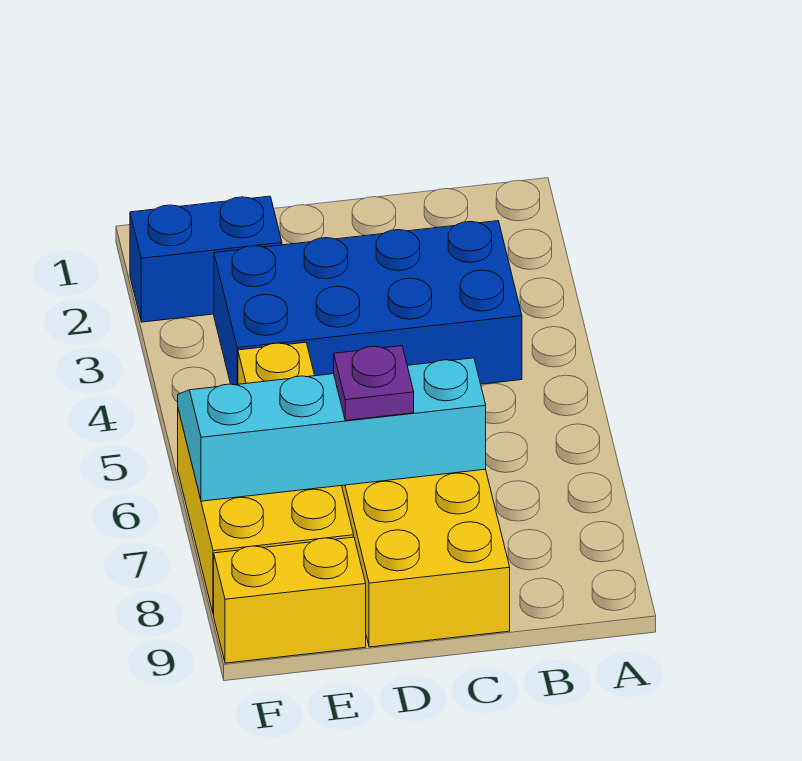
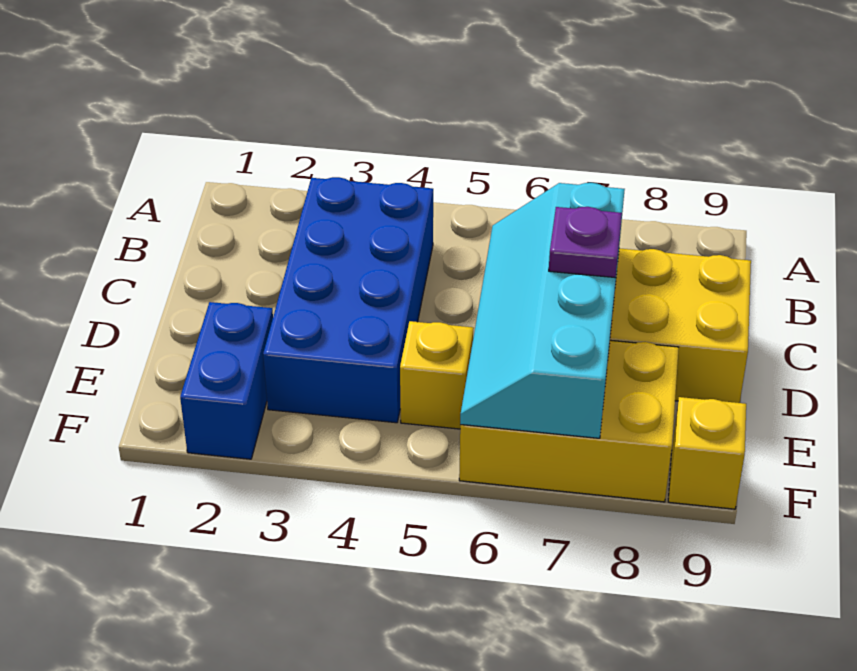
yellow 1x2 brick [214,537,366,663] -> yellow 1x1 brick [668,397,746,509]

